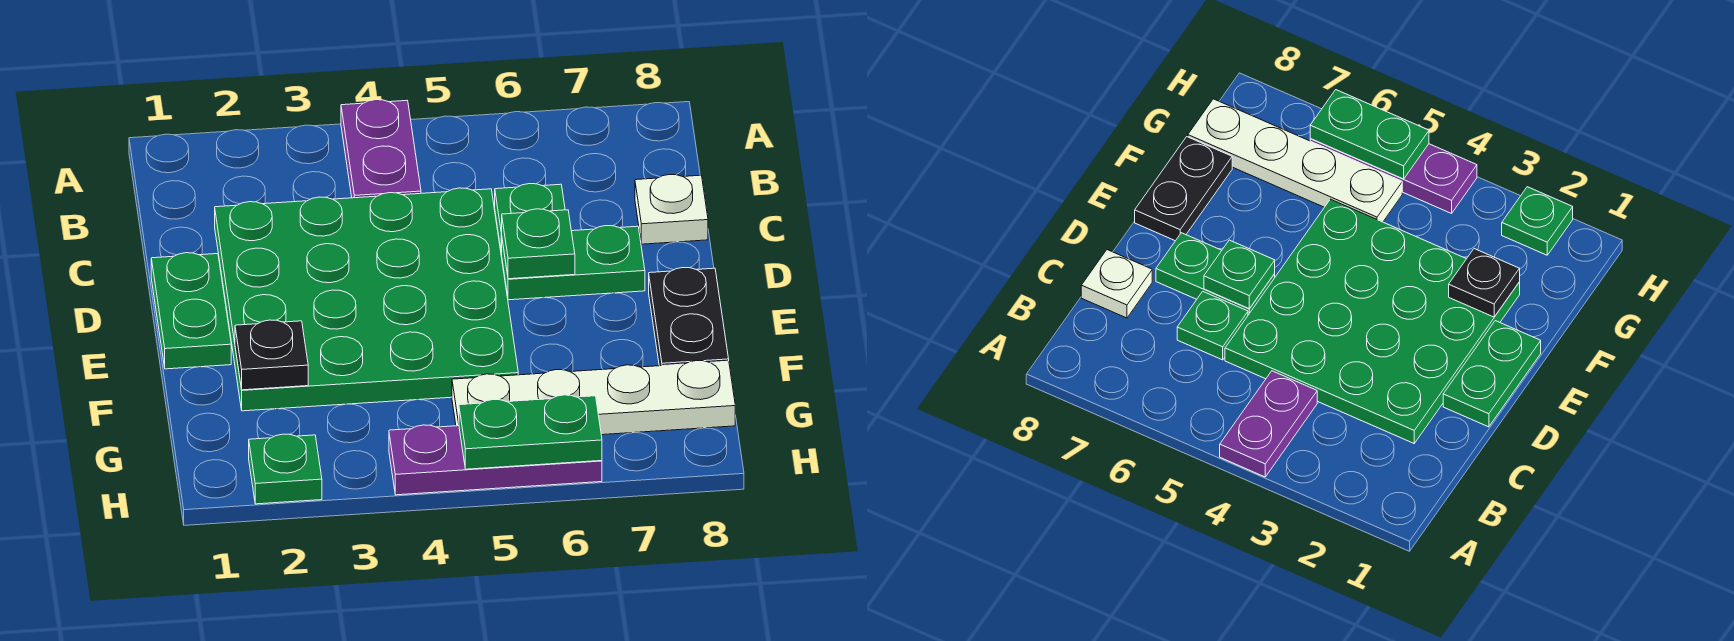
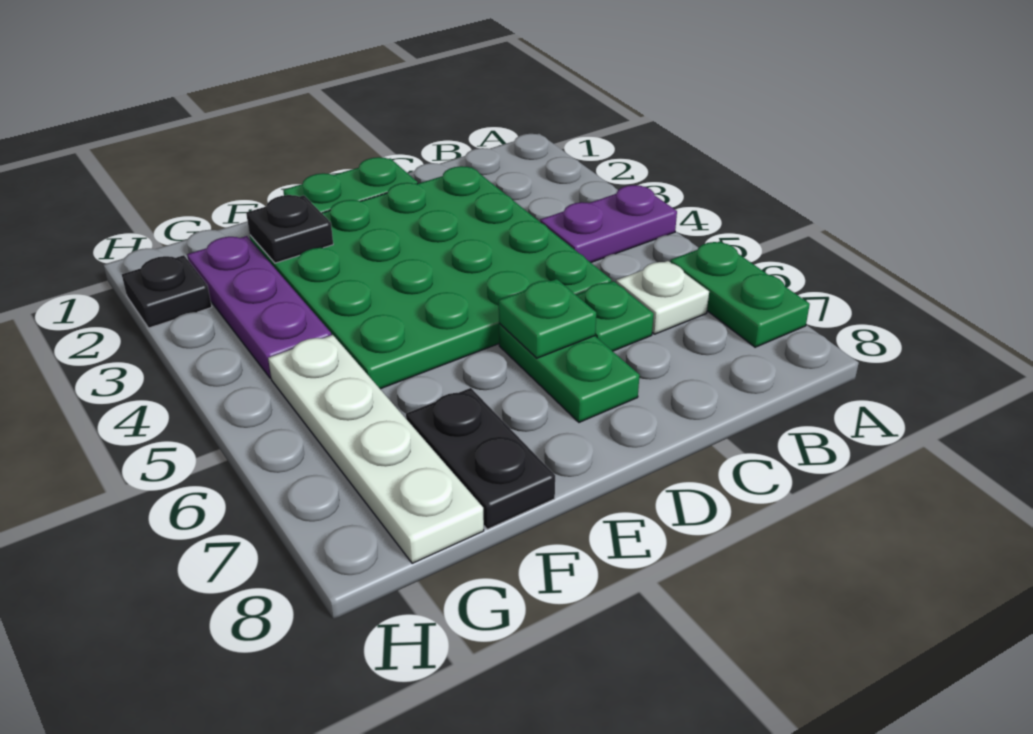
white 1x1 plate [635,175,708,244] -> white 1x1 plate moved to [616,261,709,334]
black 1x2 plate [649,268,729,366] -> black 1x2 plate turned to [406,388,555,529]
green 1x1 plate [249,434,322,504] -> black 1x1 plate [122,255,212,328]
purple 1x3 plate [389,425,602,495] -> purple 1x3 plate moved to [187,236,331,378]
green 1x2 plate [459,395,602,469] -> green 1x2 plate moved to [670,241,810,347]

